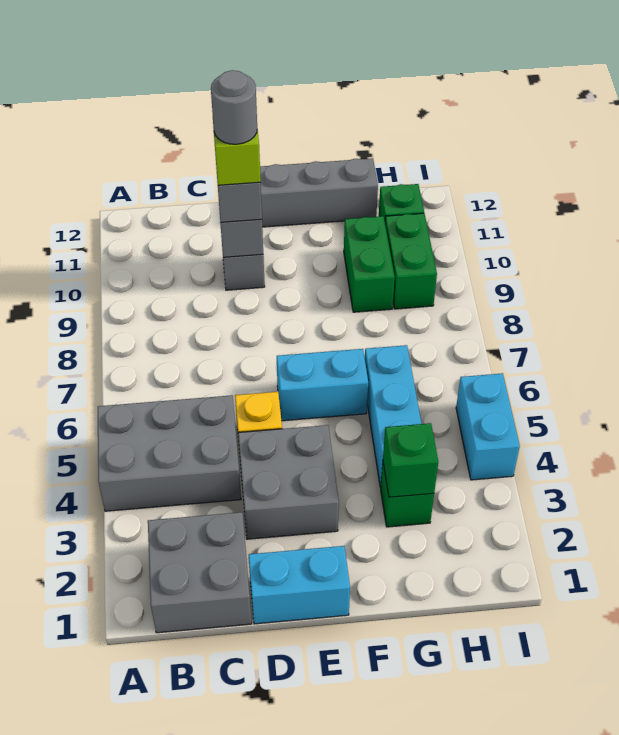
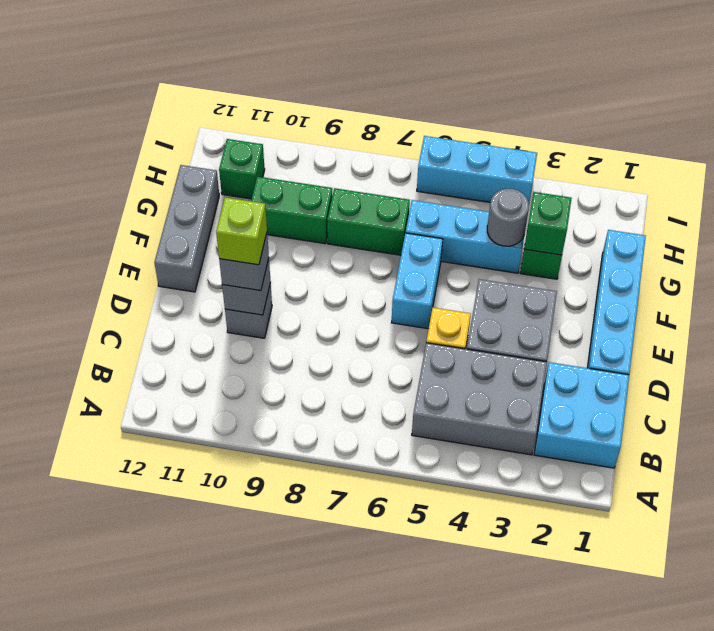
grey 2x3 brick [98,395,241,511] -> grey 2x3 brick turned to [412,343,547,455]
grey 2x2 brick [148,512,252,633] -> cyan 2x2 brick [534,362,629,468]
cyan 1x2 brick [249,546,350,624] -> cyan 1x4 brick [588,230,646,375]
grey 1x1 round brick [211,70,257,144] -> grey 1x1 round brick moved to [487,189,529,246]
green 1x2 brick [385,213,437,309] -> green 1x2 brick moved to [327,188,410,255]
cyan 1x2 brick [456,373,520,480] -> cyan 1x3 brick [417,136,537,203]

